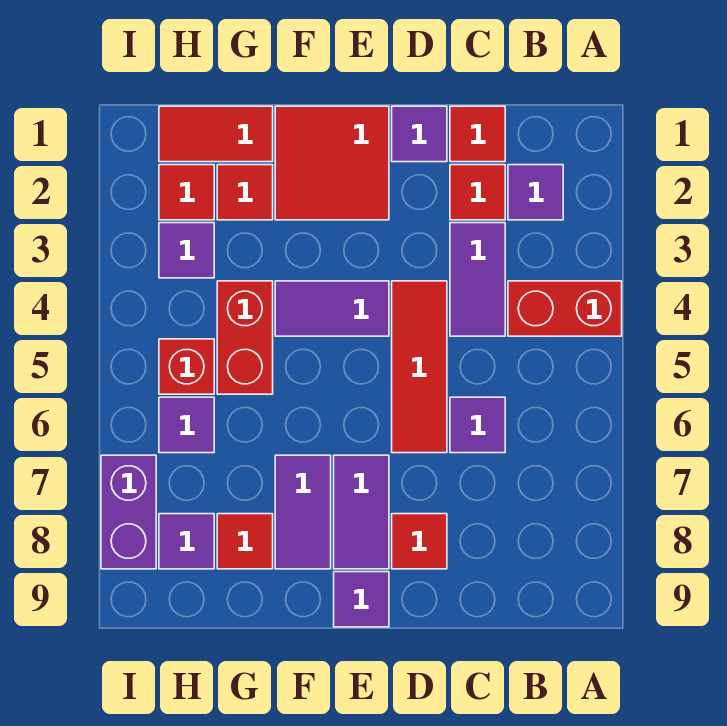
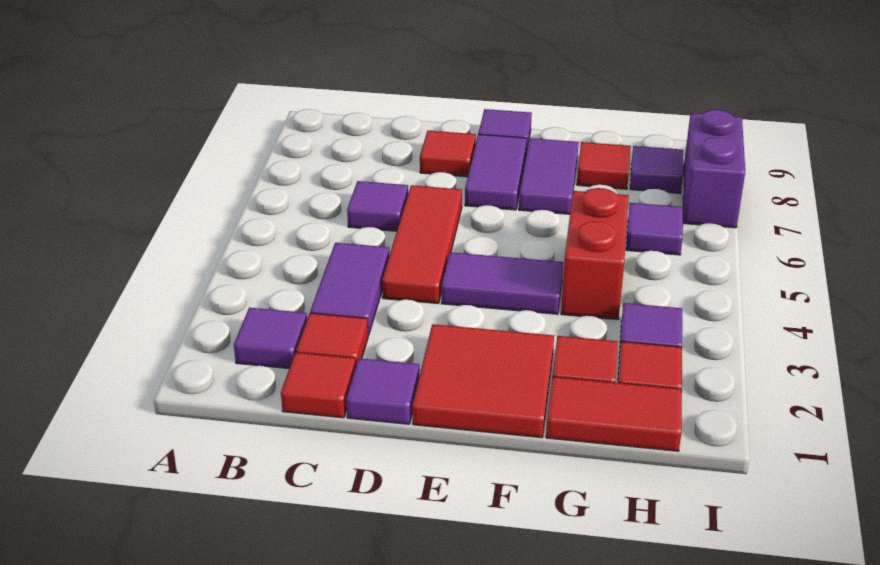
red 1x2 brick [508,281,622,336] -> none
red 1x1 brick [159,339,214,394] -> none

